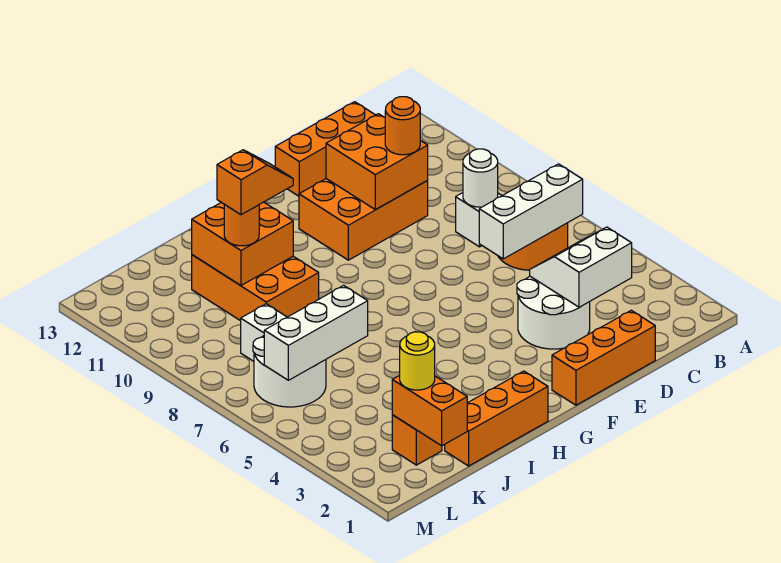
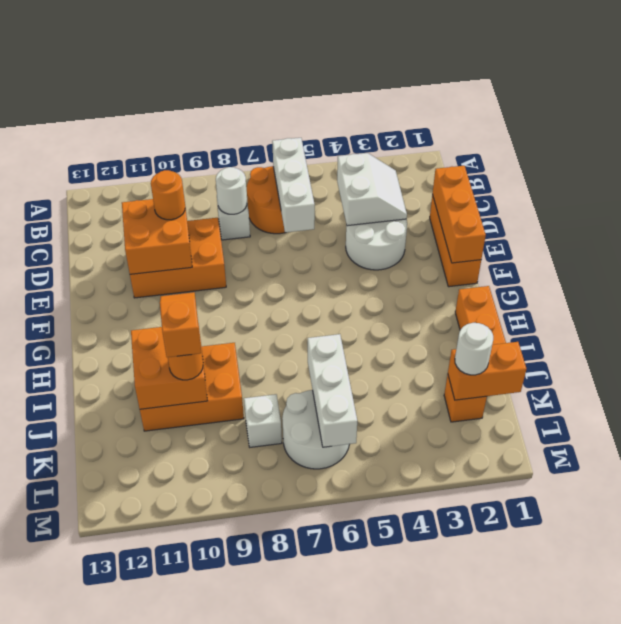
white 2x2 slope [530,227,632,307] -> white 2x2 slope turned to [337,153,407,226]
orange 1x3 brick [275,102,375,196] -> orange 1x3 brick moved to [432,166,486,263]
orange 2x3 brick [299,179,428,260] -> orange 2x3 brick turned to [130,218,226,298]
yellow 1x1 round brick [400,332,435,390] -> white 1x1 round brick [455,323,493,375]

